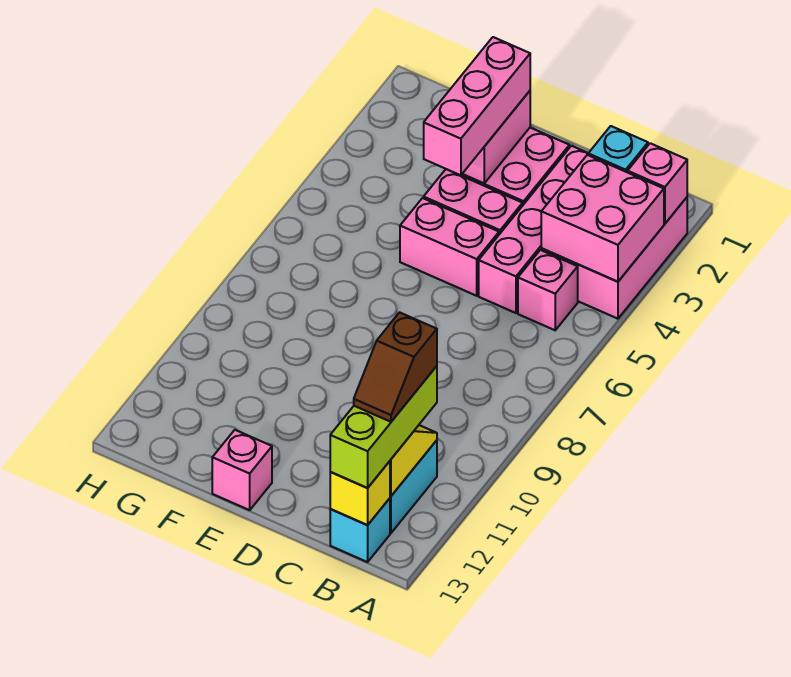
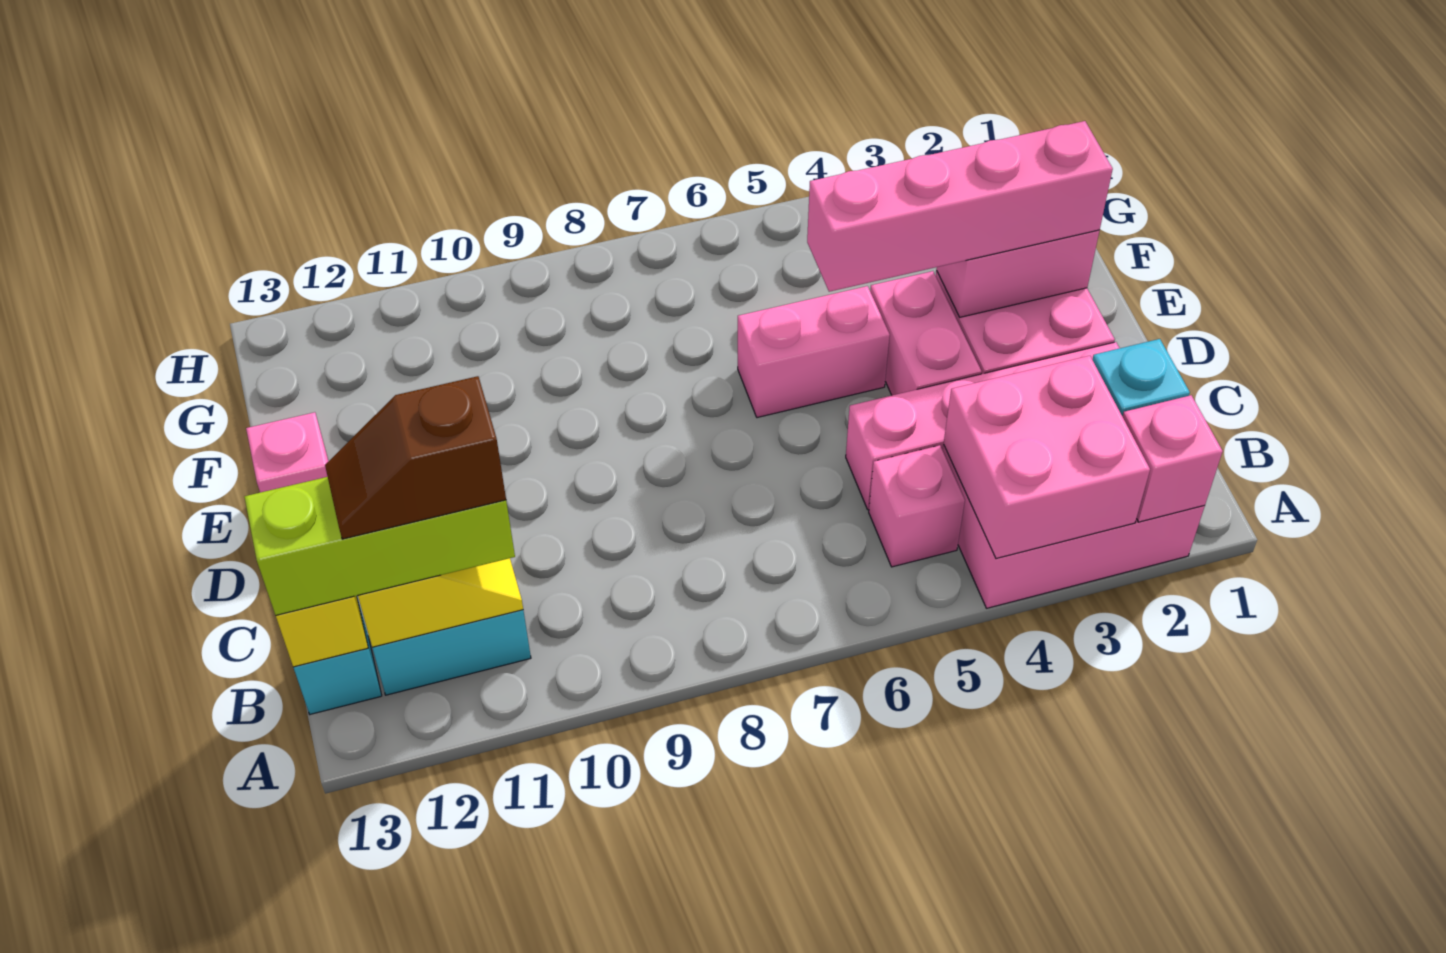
pink 1x2 brick [400,198,499,296] -> pink 1x2 brick turned to [738,286,890,418]
pink 1x3 brick [424,37,530,175] -> pink 1x4 brick [807,121,1113,292]

